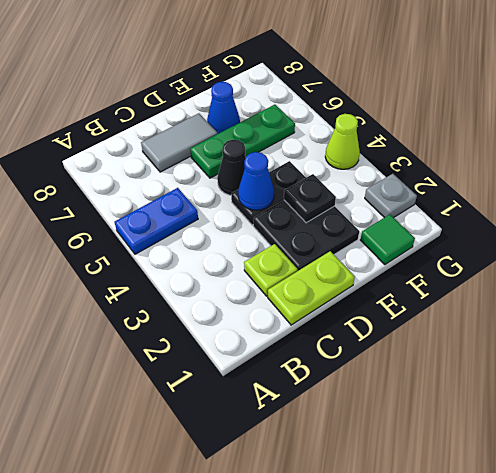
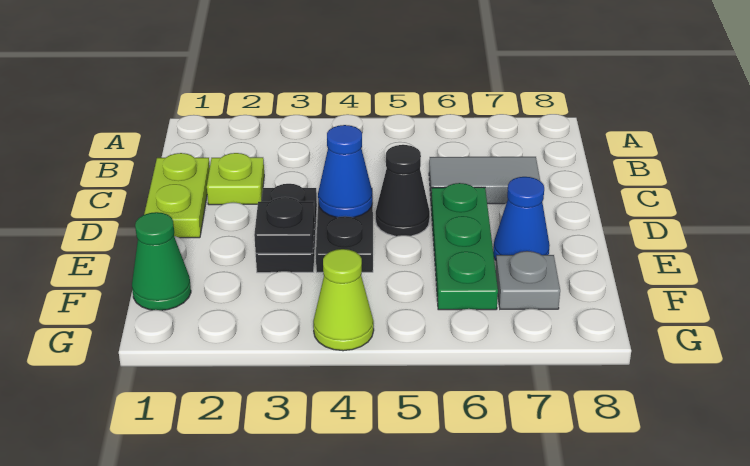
blue 1x2 plate [115,188,198,254] -> none
grey 1x2 tile [141,113,218,172] -> grey 1x2 tile turned to [429,157,540,204]
black 2x2 plate [253,200,359,271] -> black 1x2 plate [256,184,317,273]
green 1x1 tile [361,214,415,265] -> green 1x1 cone [132,212,191,310]
grey 1x1 plate [365,174,417,218] -> grey 1x1 plate moved to [496,251,560,309]

